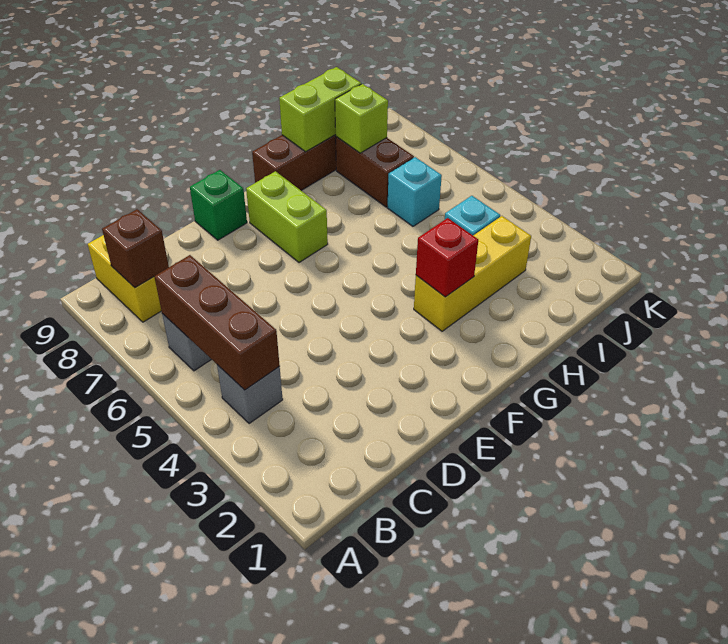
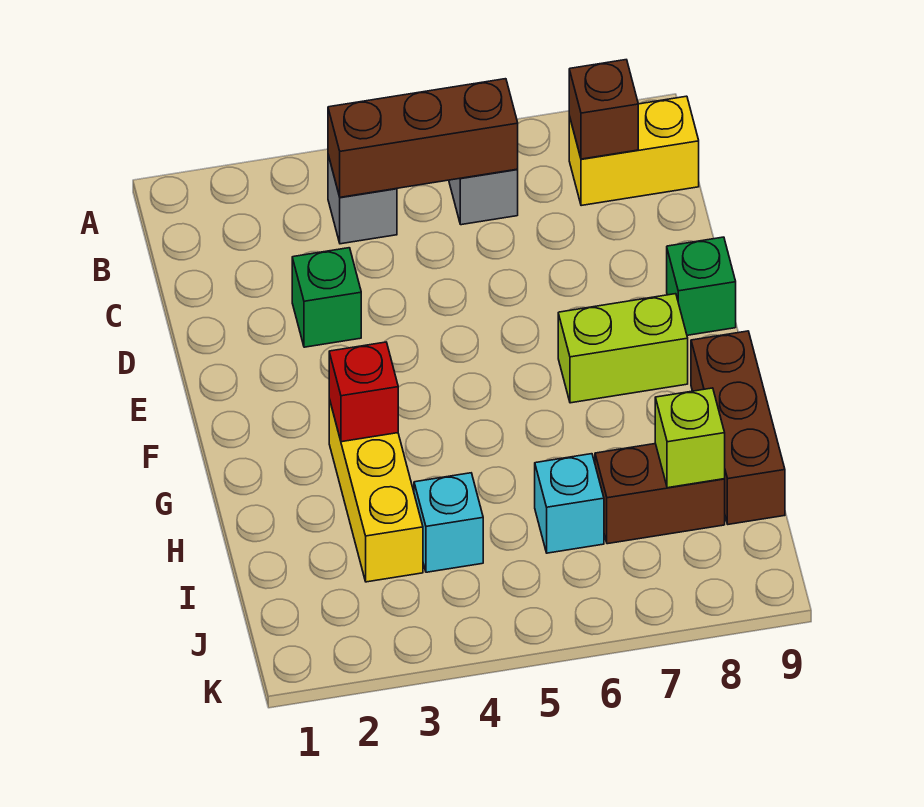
none -> green 1x1 brick [292,248,361,347]
lime 1x2 brick [279,67,361,152] -> none

